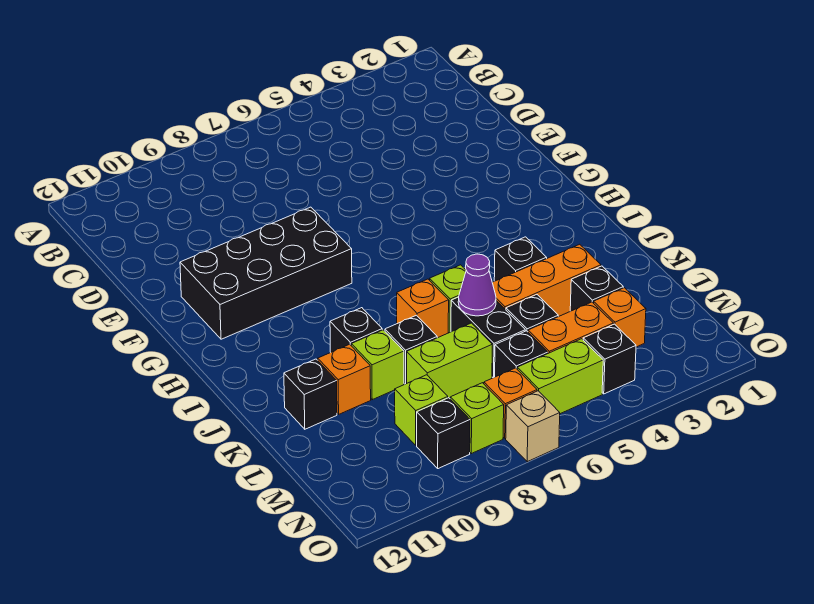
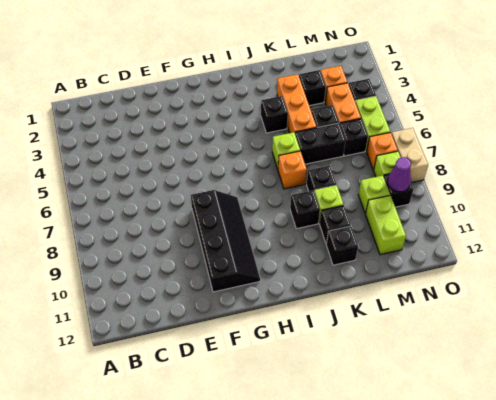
black 2x4 brick [180,207,352,339] -> black 2x4 slope [191,190,260,292]
purple 1x1 cone [458,254,496,316] -> purple 1x1 cone moved to [387,157,411,192]
orange 1x1 brick [318,344,371,414] -> black 1x1 brick [319,205,351,244]
lime 1x2 brick [407,323,492,398] -> lime 1x2 brick moved to [365,195,406,255]
tan 1x1 brick [506,391,560,462] -> tan 1x2 brick [392,128,428,183]

